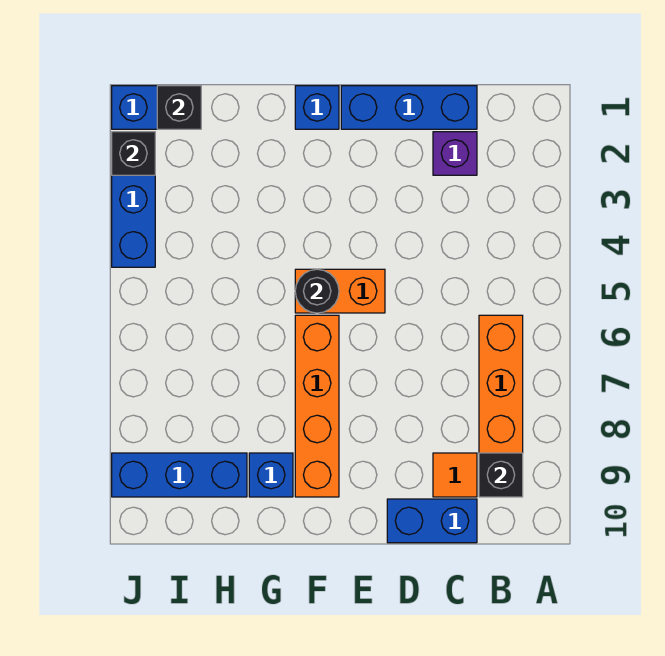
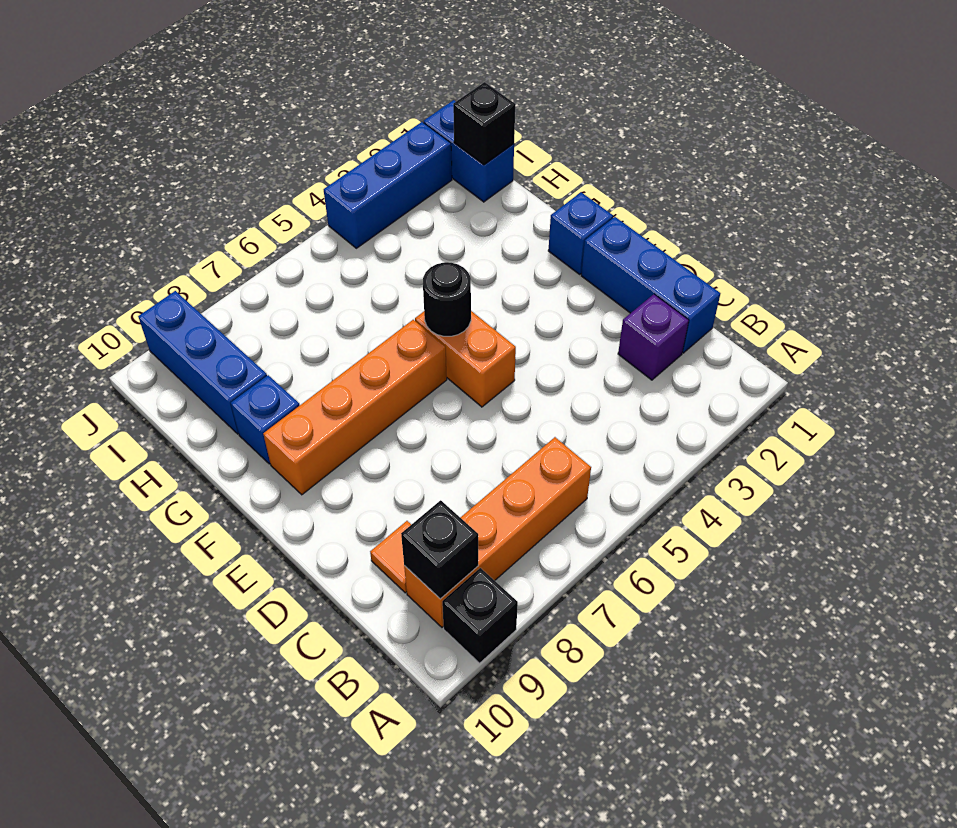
blue 1x2 brick [387,499,477,543] -> none
black 1x1 brick [112,132,155,175] -> black 1x1 brick moved to [442,568,518,663]

